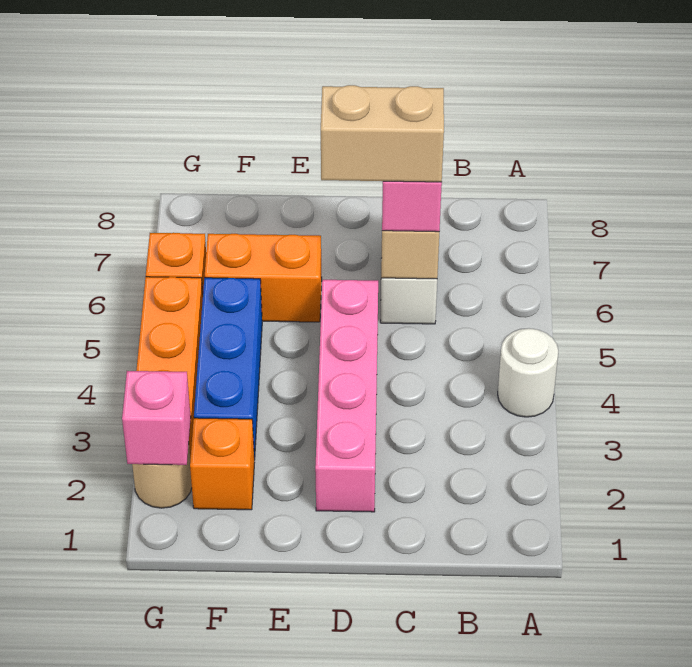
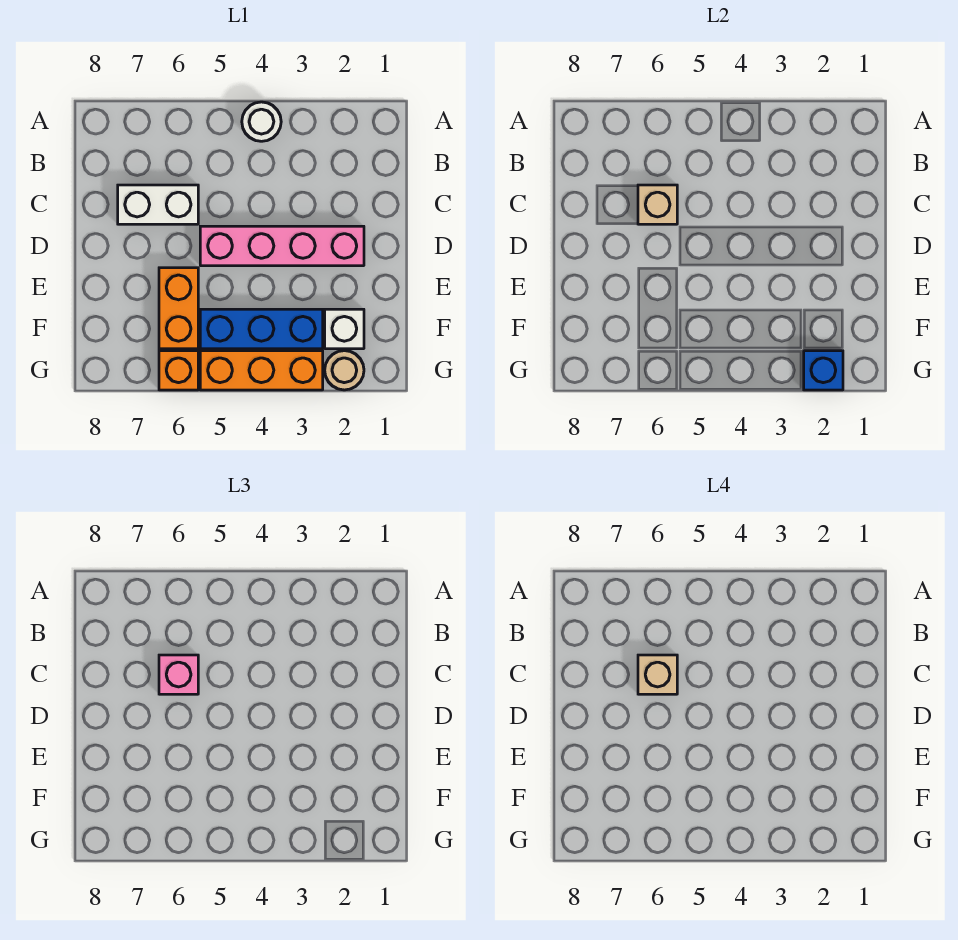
tan 1x2 brick [321,85,444,182] -> tan 1x1 brick [638,655,677,694]
orange 1x1 brick [190,418,255,510] -> white 1x1 brick [325,309,364,349]
pink 1x1 brick [122,371,191,465] -> blue 1x1 brick [804,351,843,390]

